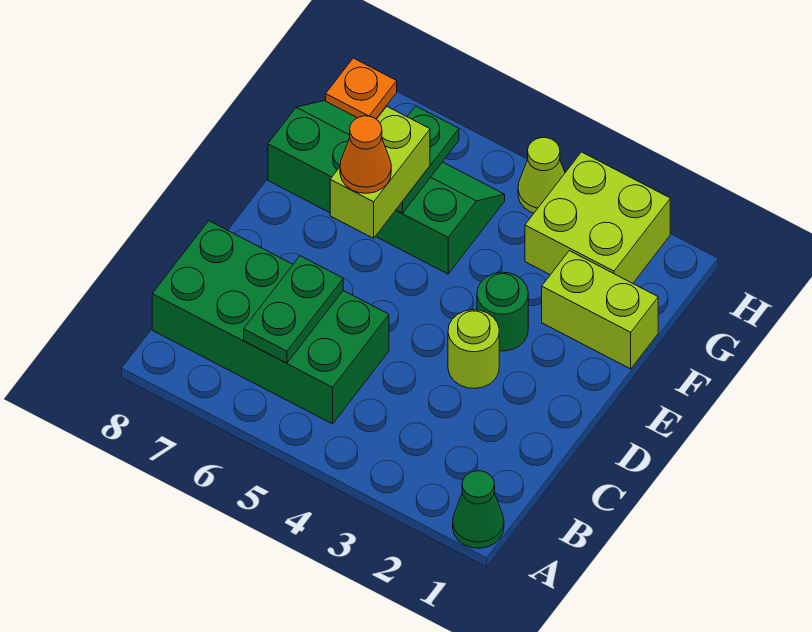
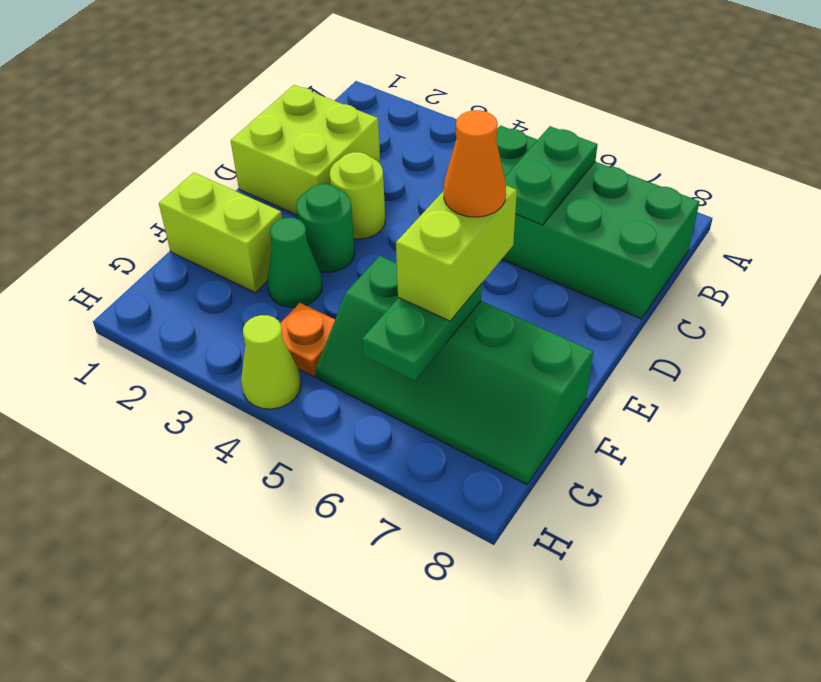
green 1x1 cone [453,471,504,548] -> green 1x1 cone moved to [267,218,323,307]
lime 2x2 brick [525,152,670,283] -> lime 2x2 brick moved to [231,85,380,215]
orange 1x1 plate [326,58,397,119] -> orange 1x1 plate moved to [280,303,335,377]

